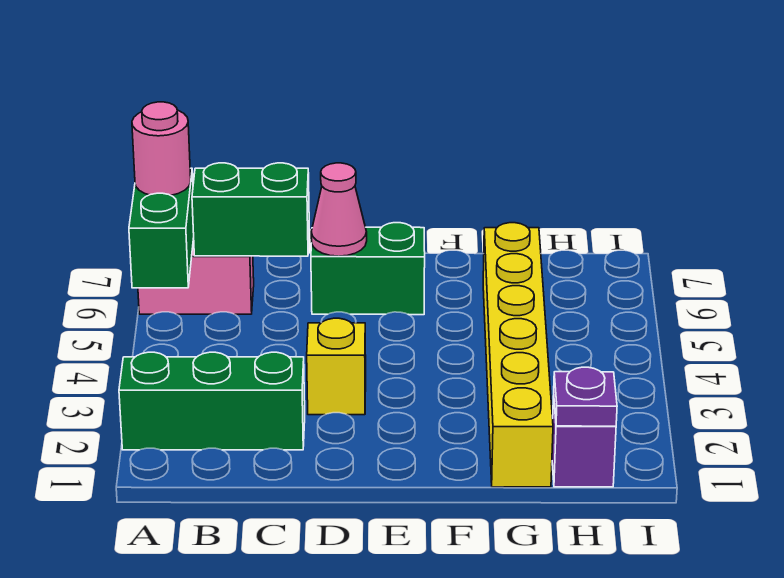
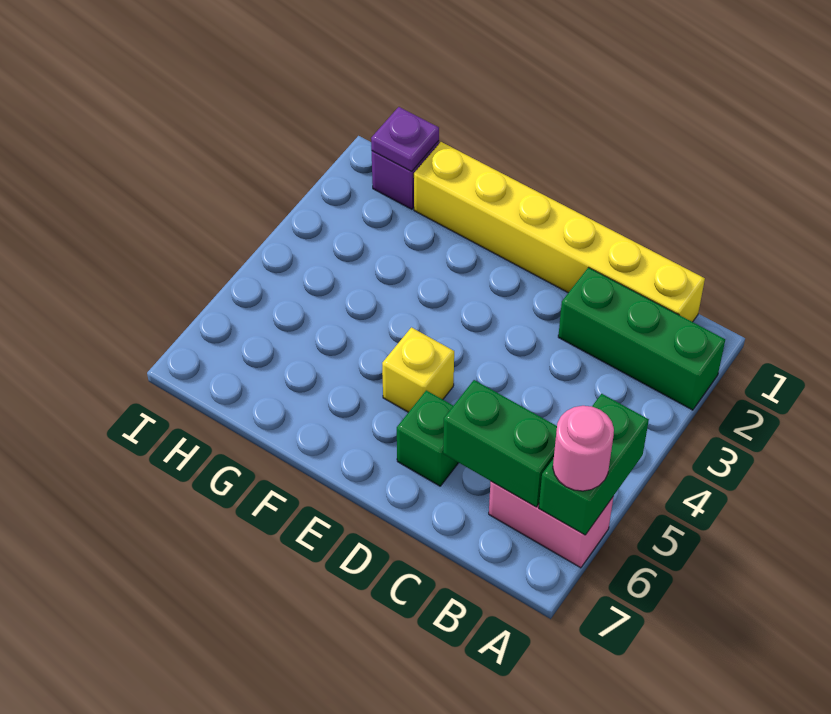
yellow 1x1 brick [307,318,366,415] -> yellow 1x1 brick moved to [382,327,454,412]
green 1x2 brick [311,223,425,315] -> green 1x1 brick [397,390,459,486]
pink 1x1 cone [311,163,367,256] -> none
yellow 1x6 brick [483,223,553,487] -> yellow 1x6 brick turned to [414,142,705,322]

